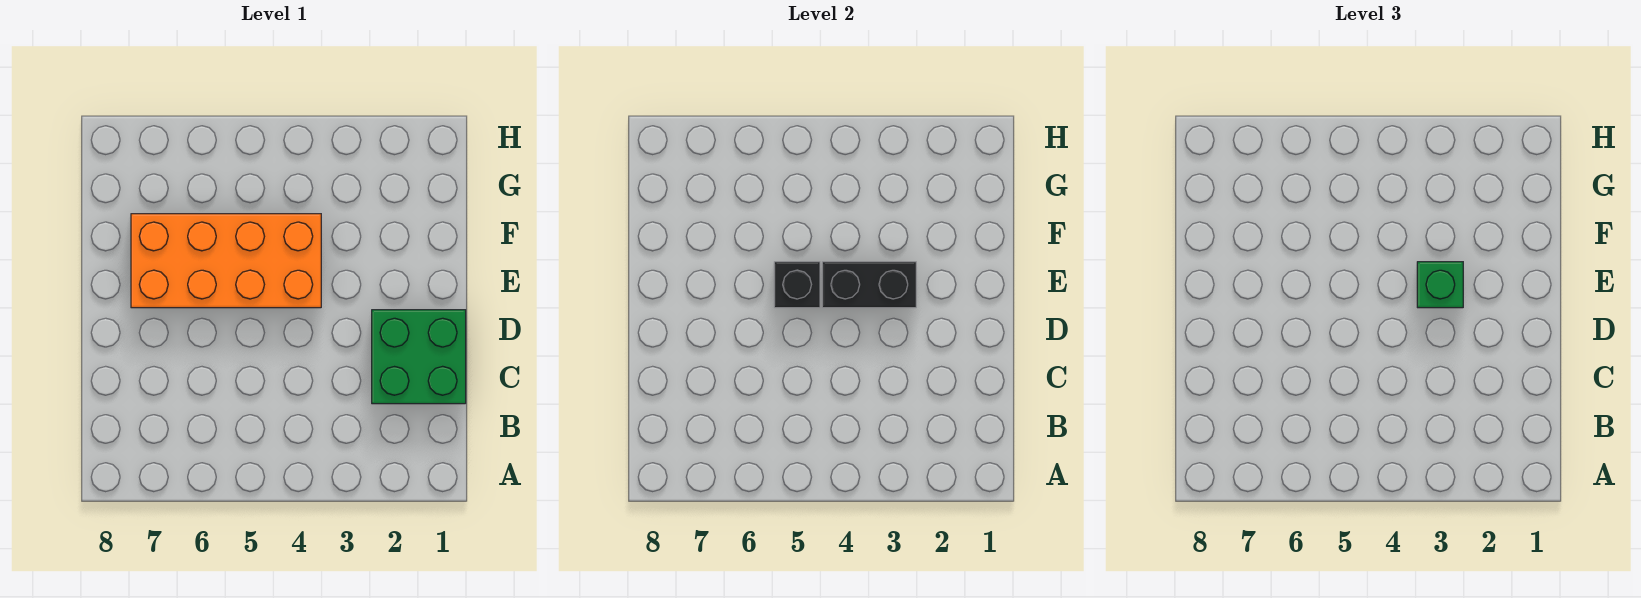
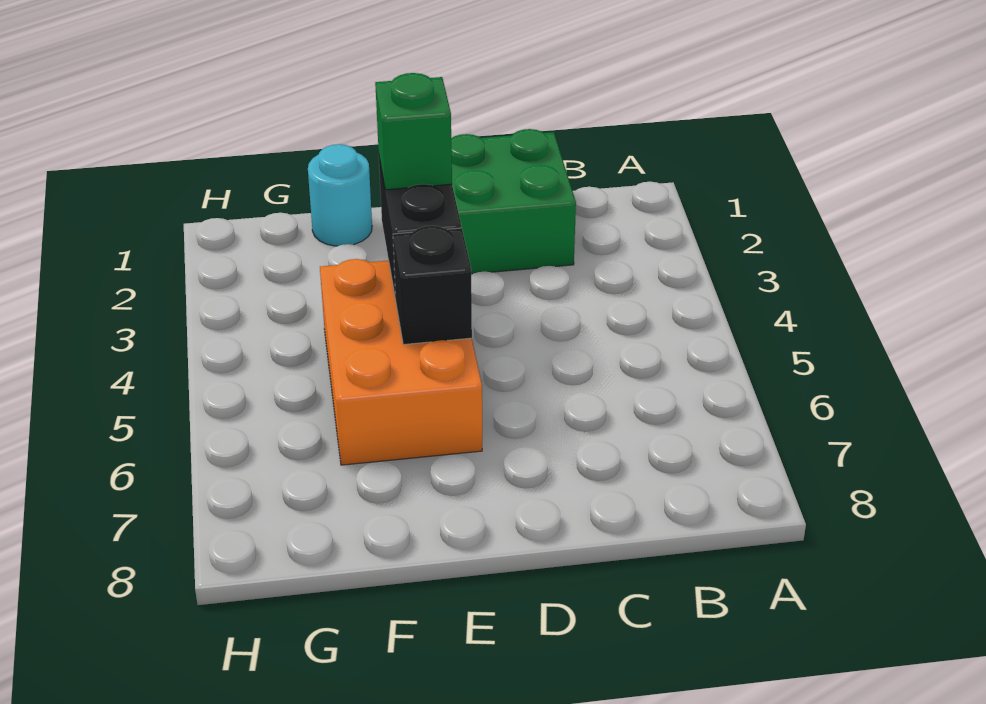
orange 2x4 brick [131,214,321,308] -> orange 2x3 brick [320,259,482,465]
none -> cyan 1x1 round brick [308,144,372,246]

